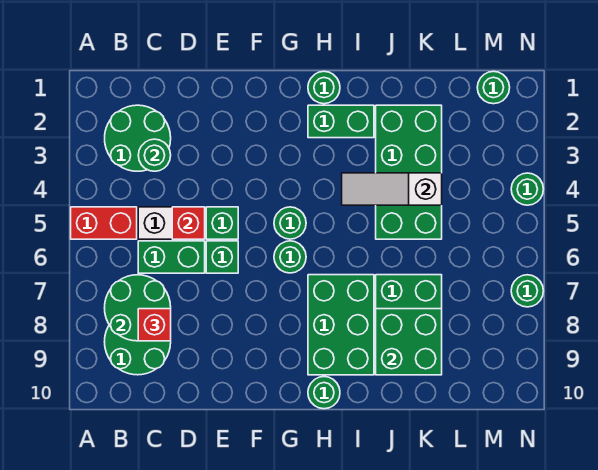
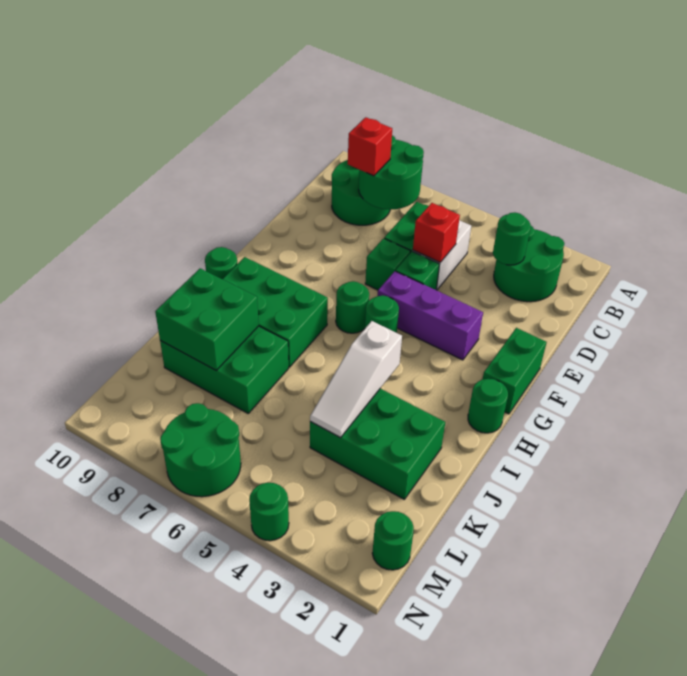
red 1x2 brick [71,207,137,239] -> none
none -> purple 1x3 brick [378,271,483,360]
green 1x2 brick [308,105,374,138] -> green 1x2 brick moved to [483,328,547,414]
white 1x3 slope [342,173,442,205] -> white 1x3 slope turned to [310,321,402,438]
green 2x4 brick [376,105,442,239] -> green 2x3 brick [310,389,445,499]
green 1x1 round brick [511,275,543,307] -> green 2x2 round brick [160,403,241,497]

